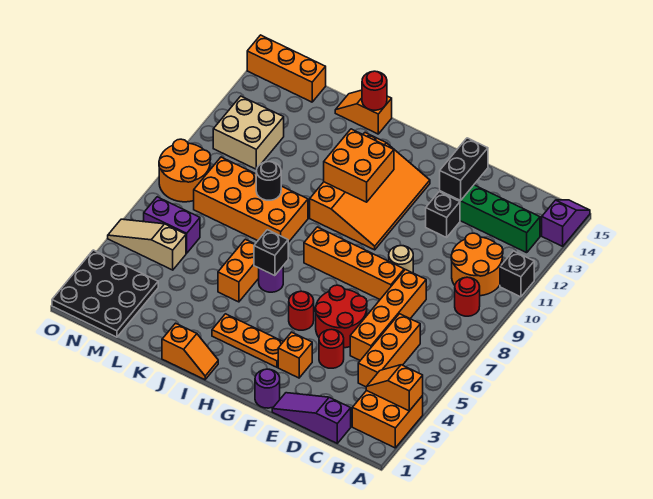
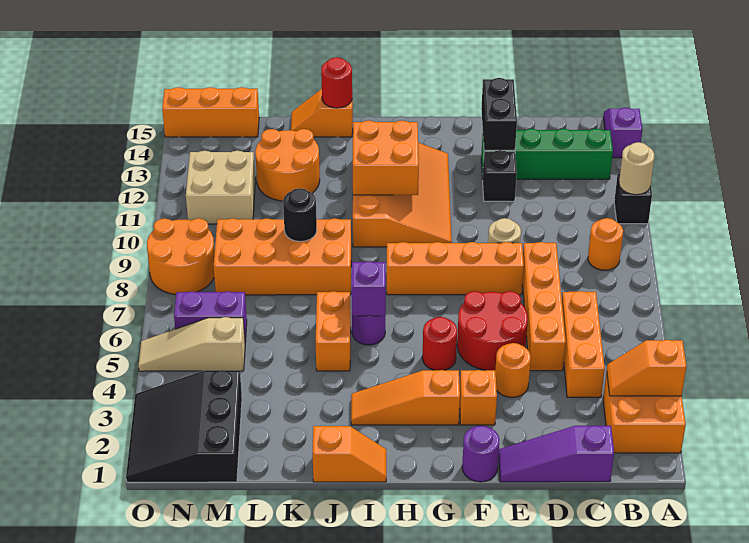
none -> tan 1x1 round brick [619,142,655,195]
red 1x1 round brick [455,277,480,316] -> orange 1x1 round brick [588,218,623,270]
orange 2x2 round brick [451,233,503,296] -> orange 2x2 round brick moved to [255,129,320,201]
red 1x1 round brick [319,329,344,368] -> orange 1x1 round brick [495,343,531,398]
orange 1x3 plate [212,314,283,367] -> orange 1x3 slope [351,370,460,425]
black 1x1 brick [254,230,288,276] -> purple 1x1 brick [351,261,386,316]
black 3x3 plate [52,250,158,337] -> black 3x3 slope [126,370,242,482]

